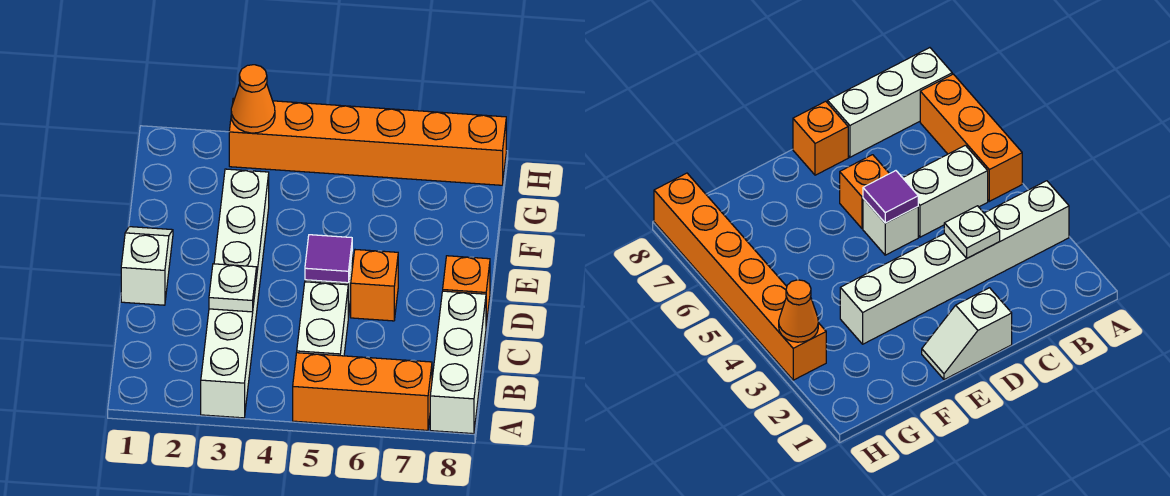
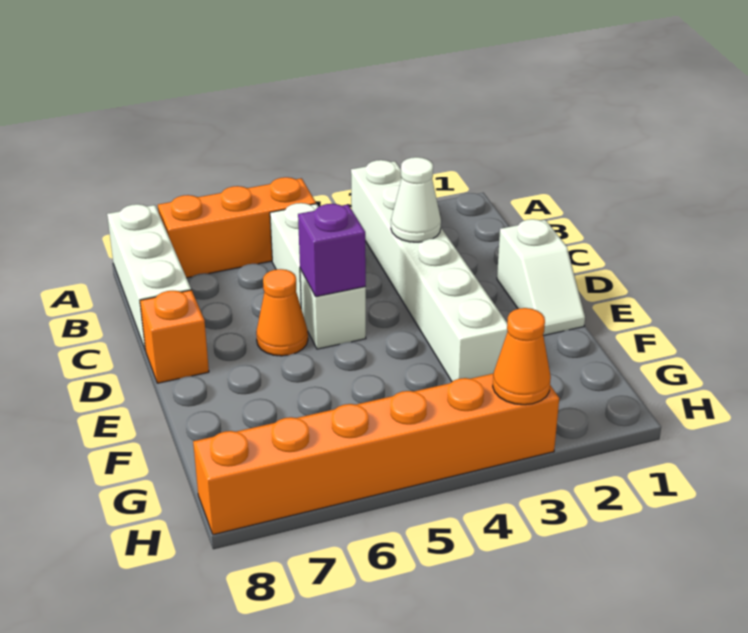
white 1x1 plate [209,264,257,312] -> white 1x1 cone [391,157,441,242]
purple 1x1 tile [305,235,352,283] -> purple 1x1 brick [298,204,366,297]
orange 1x1 brick [351,250,398,321] -> orange 1x1 cone [256,269,308,356]

